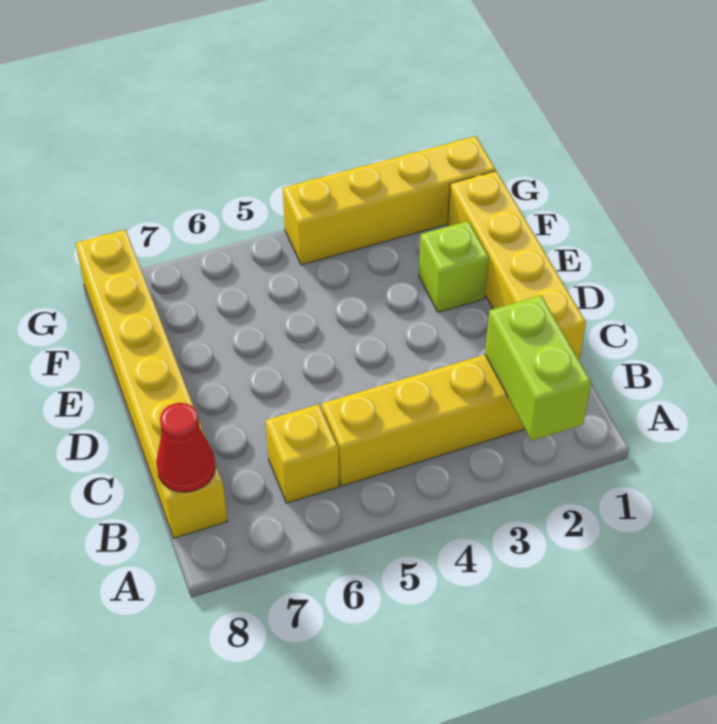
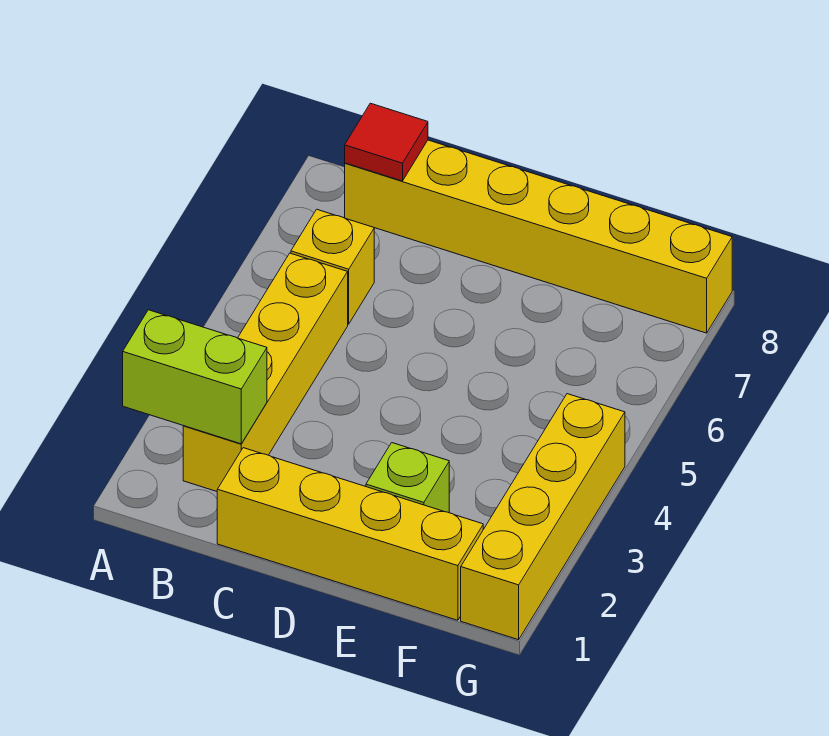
red 1x1 cone [156,403,215,492] -> red 1x1 tile [345,103,428,181]

